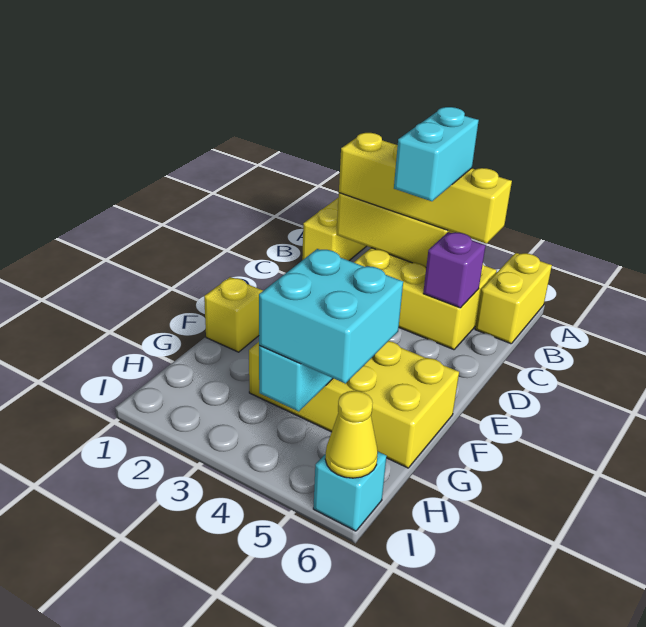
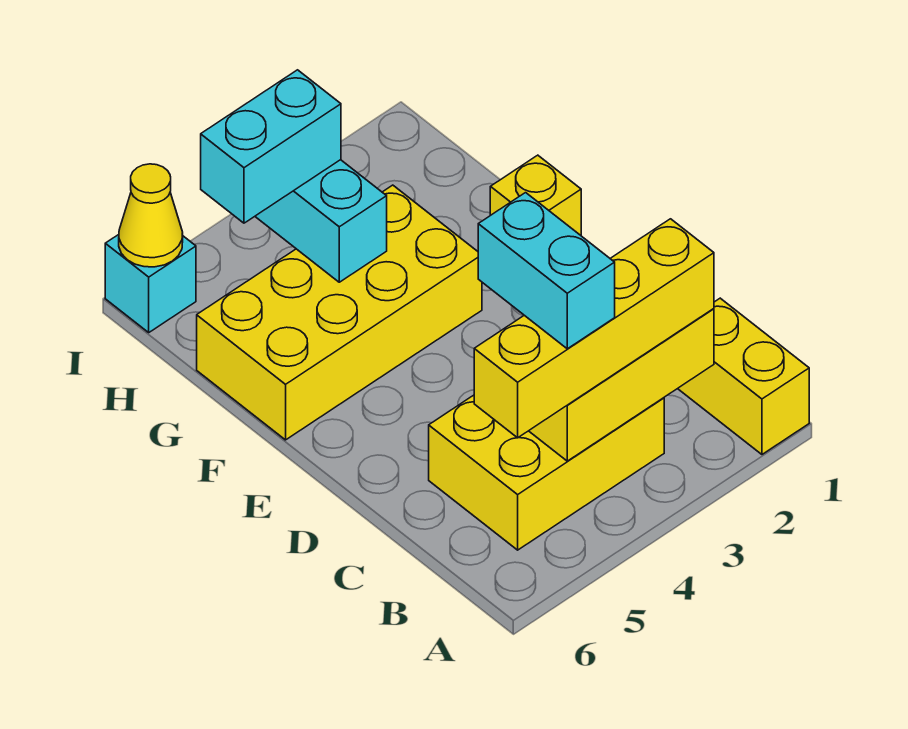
yellow 1x2 brick [475,253,552,344] -> none
purple 1x1 brick [423,232,486,308] -> none
cyan 2x2 brick [259,249,403,384] -> cyan 1x2 brick [201,70,341,223]

